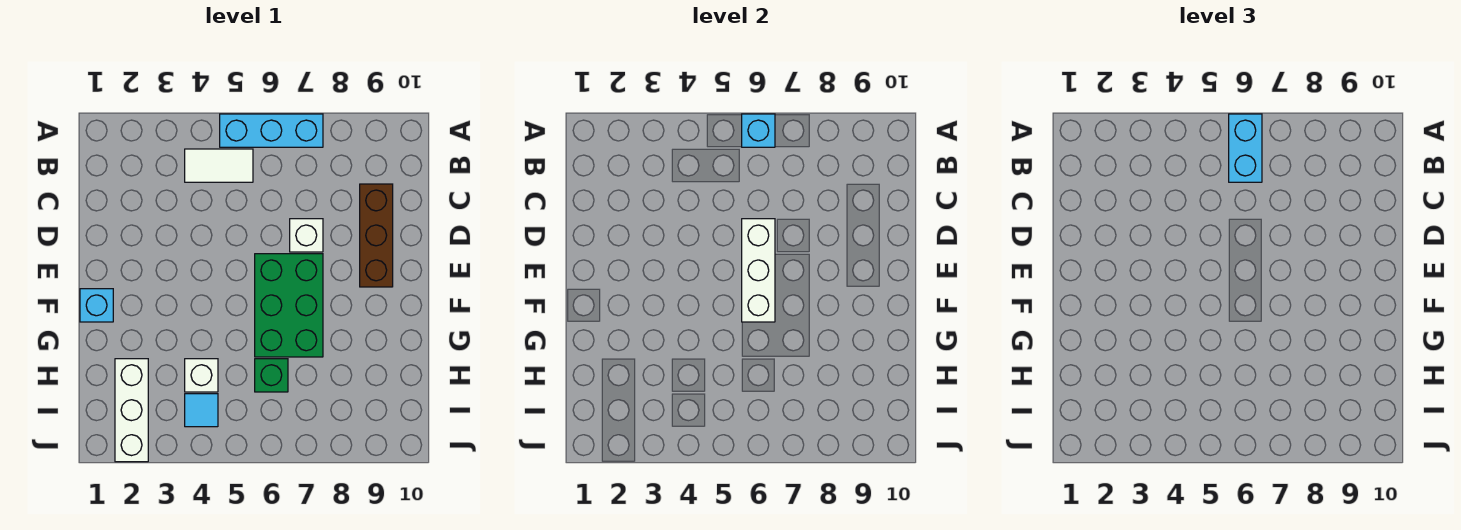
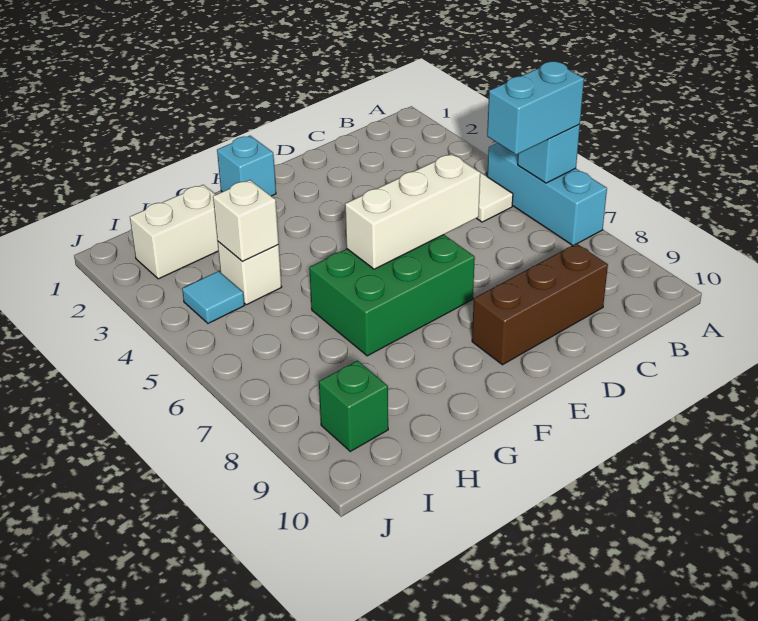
white 1x1 brick [290,219,323,252] -> white 1x1 brick moved to [213,180,279,262]
white 1x3 brick [115,359,148,462] -> white 1x2 brick [130,185,218,279]
green 1x1 brick [255,359,288,392] -> green 1x1 brick moved to [319,361,388,451]

